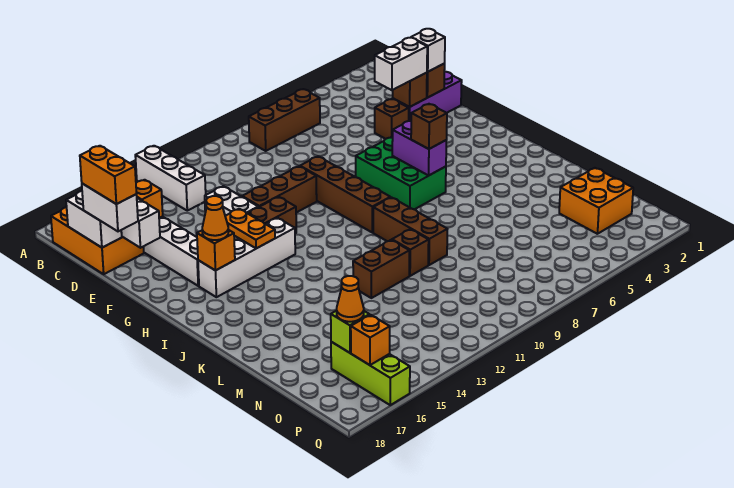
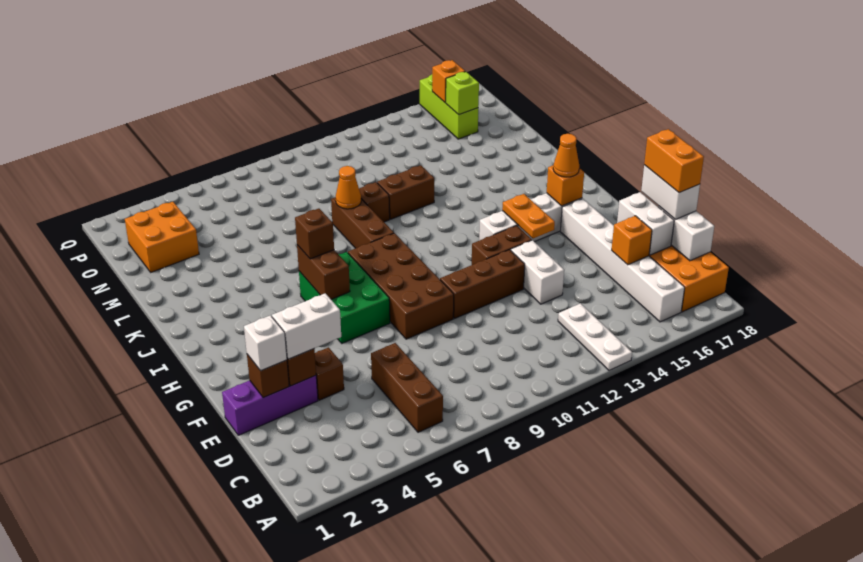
white 1x3 brick [135,146,206,211] -> white 1x3 plate [558,303,632,370]
brown 1x3 brick [249,89,320,151] -> brown 1x3 brick turned to [371,343,443,432]
brown 1x4 brick [300,156,390,233] -> brown 2x4 brick [348,233,454,339]
purple 1x2 brick [392,121,446,176] -> brown 1x2 brick [297,245,350,299]
orange 1x1 cone [337,276,364,322] -> orange 1x1 cone moved to [336,166,361,209]

